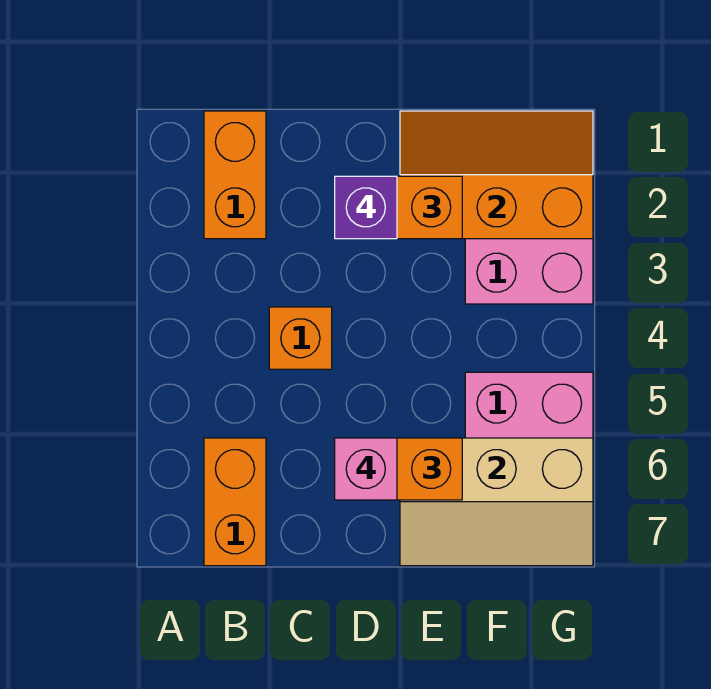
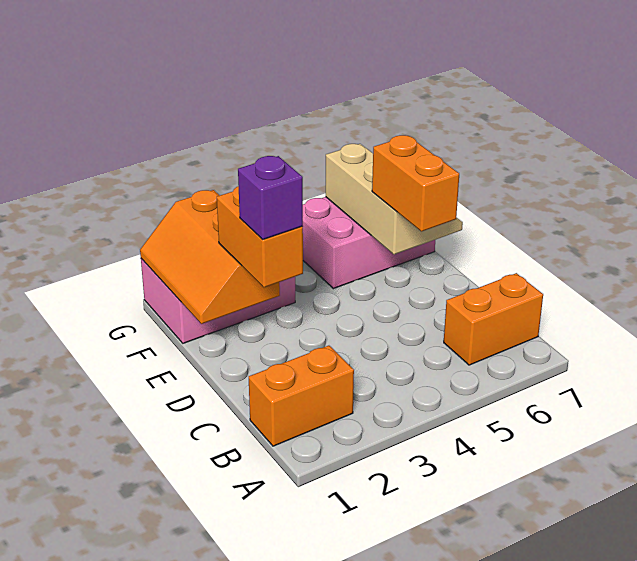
orange 1x1 brick [269,307,332,369] -> none
pink 1x1 brick [335,438,397,500] -> none

